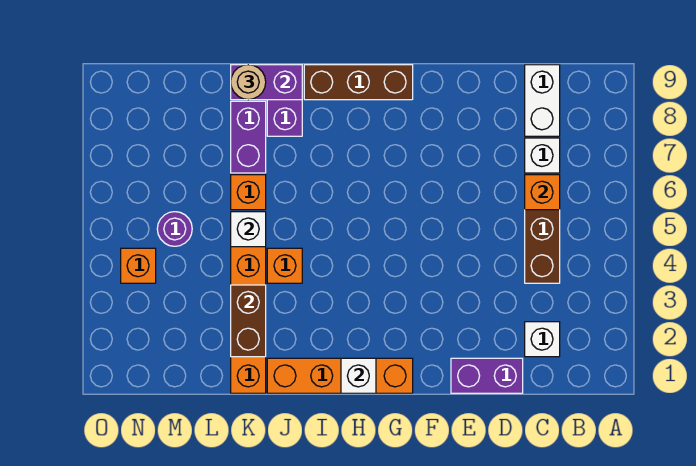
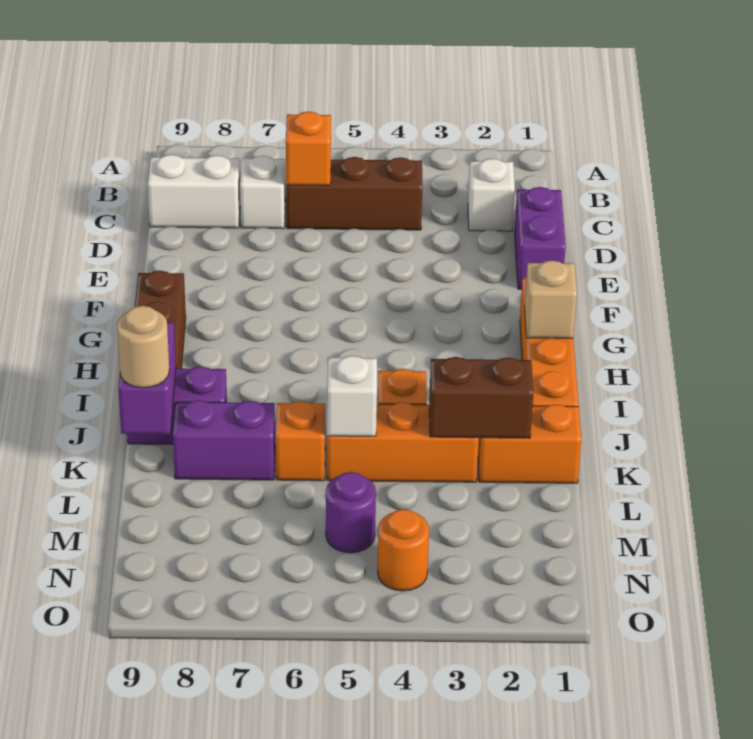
white 1x1 brick [341,358,376,393] -> tan 1x1 brick [525,260,577,338]
orange 1x1 brick [121,248,156,283] -> orange 1x1 round brick [378,509,429,591]

